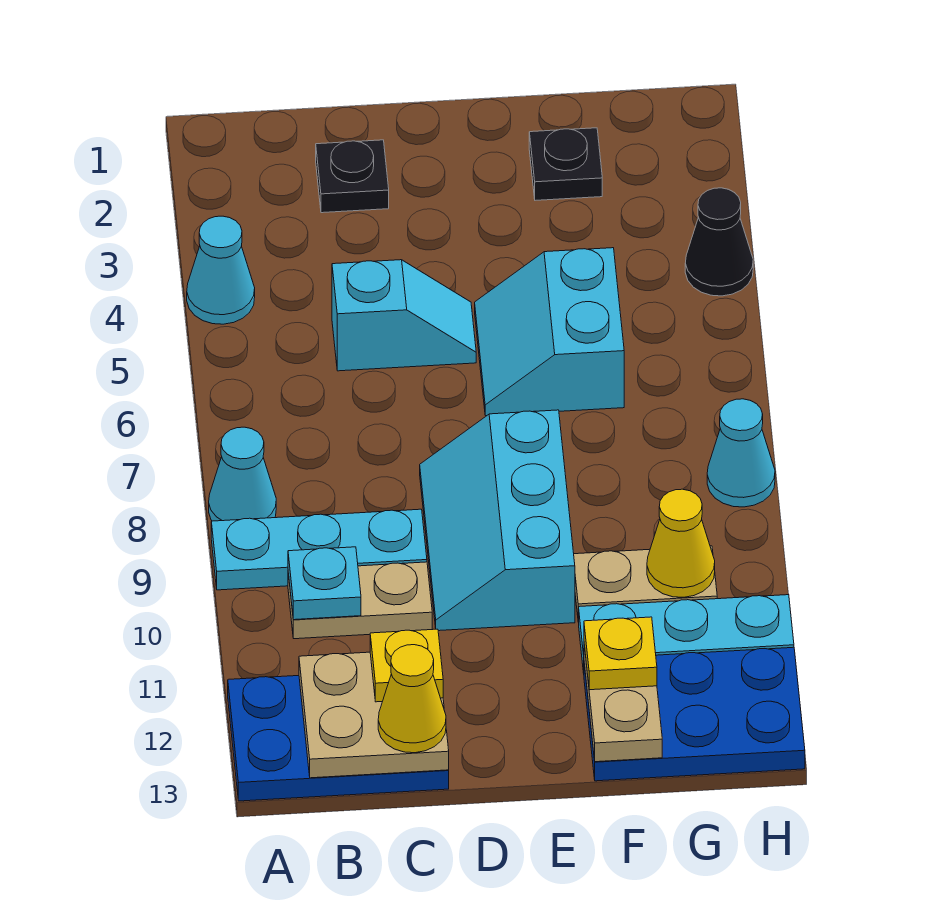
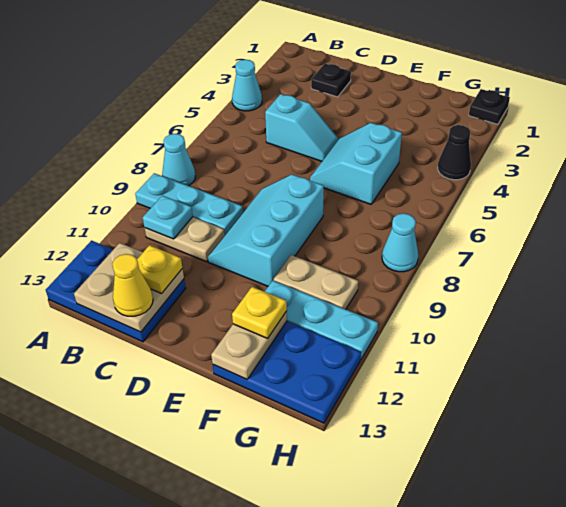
black 1x1 plate [529,128,602,200] -> black 1x1 plate moved to [469,89,510,124]
yellow 1x1 cone [647,489,715,597] -> none

